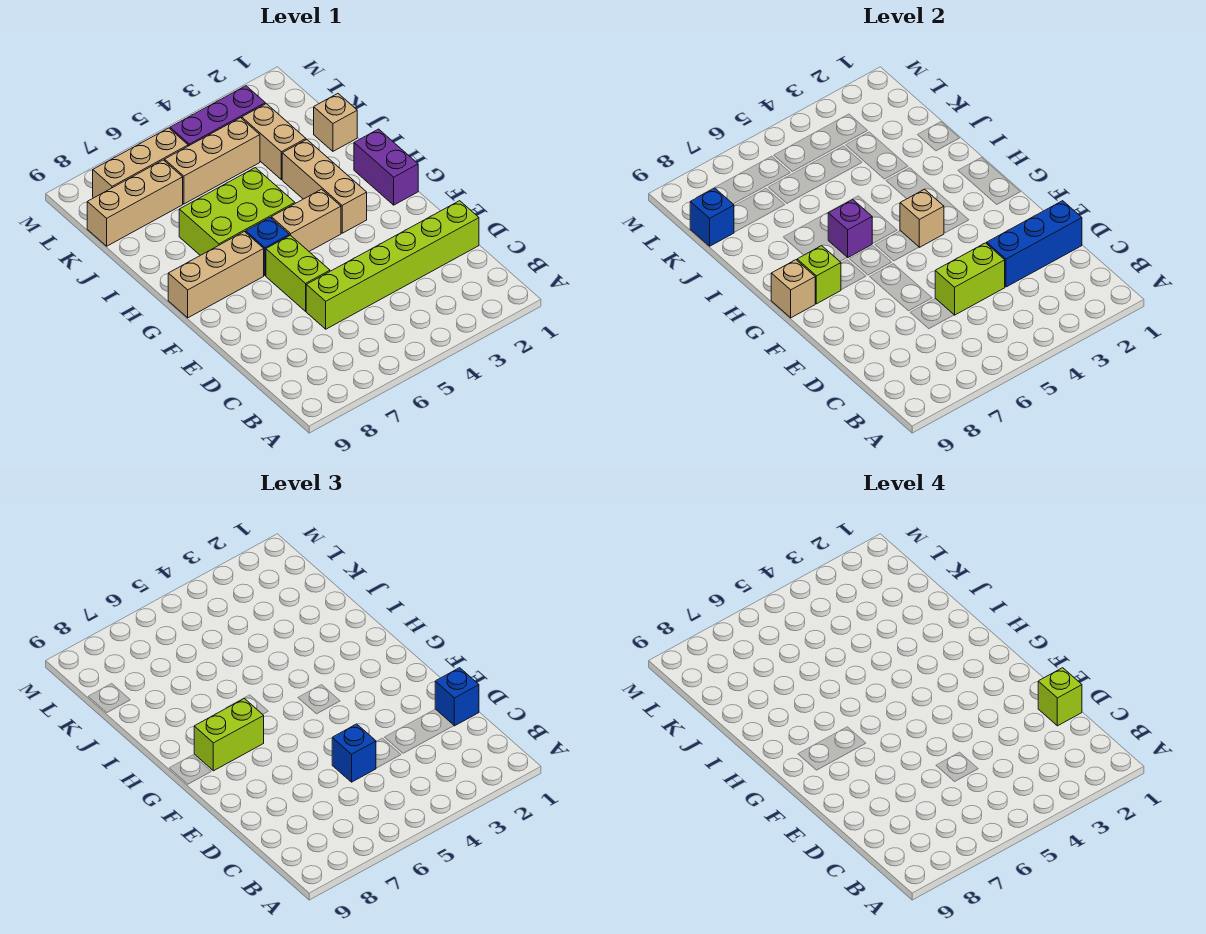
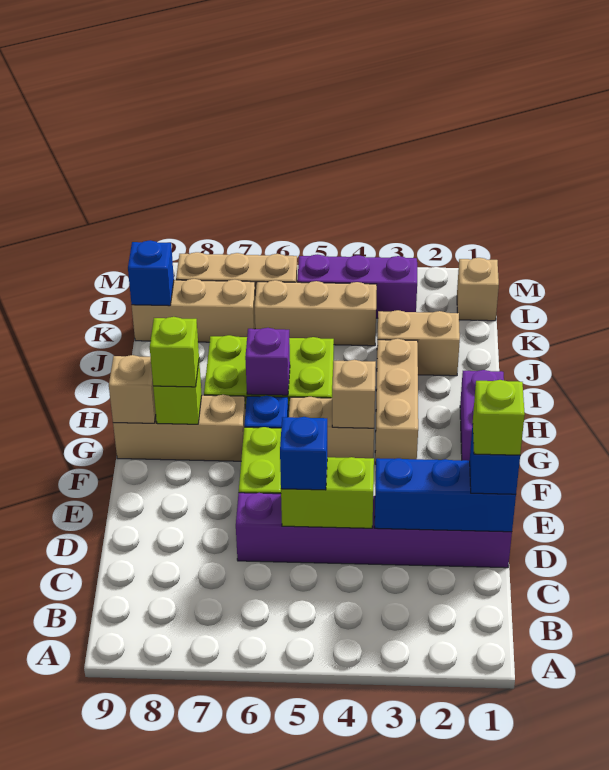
lime 1x6 brick [306,201,479,329] -> purple 1x6 brick [236,493,512,568]
lime 1x2 brick [194,699,264,771] -> lime 1x1 brick [150,317,199,387]
tan 1x1 brick [314,94,357,151] -> tan 1x1 brick moved to [457,258,499,321]
tan 1x2 brick [242,104,306,180] -> tan 1x2 brick turned to [377,310,460,376]

